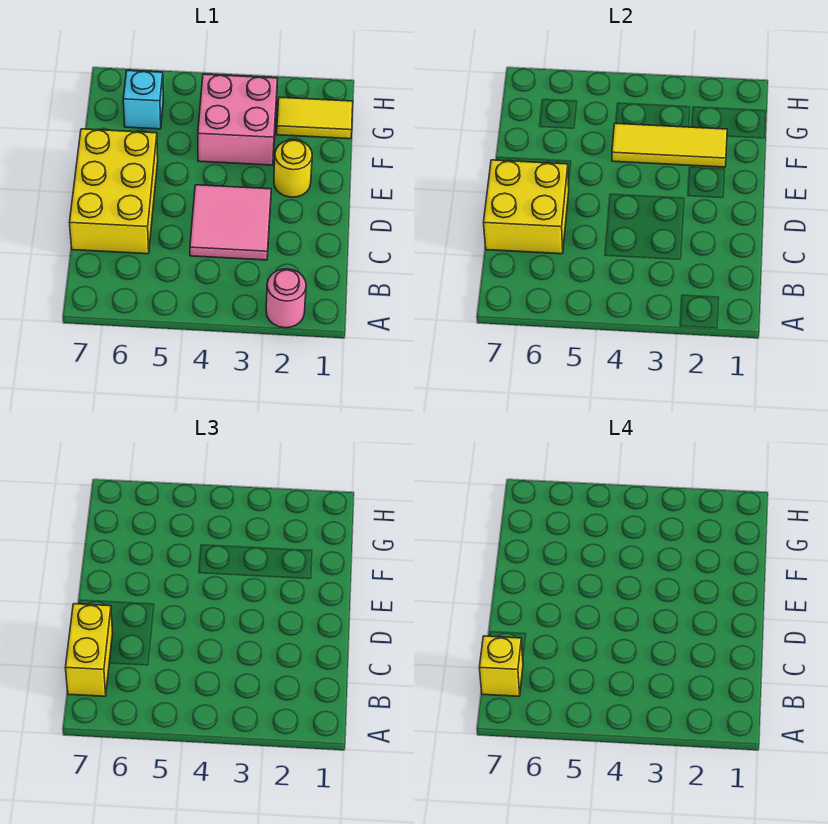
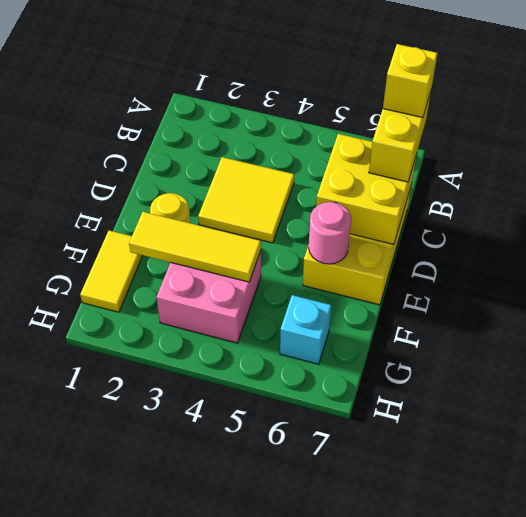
pink 1x1 round brick [266,269,306,328] -> pink 1x1 round brick moved to [309,202,351,264]
pink 2x2 tile [190,185,271,260] -> yellow 2x2 tile [198,157,294,243]
yellow 1x2 tile [277,97,353,139] -> yellow 1x2 tile turned to [80,231,143,312]

